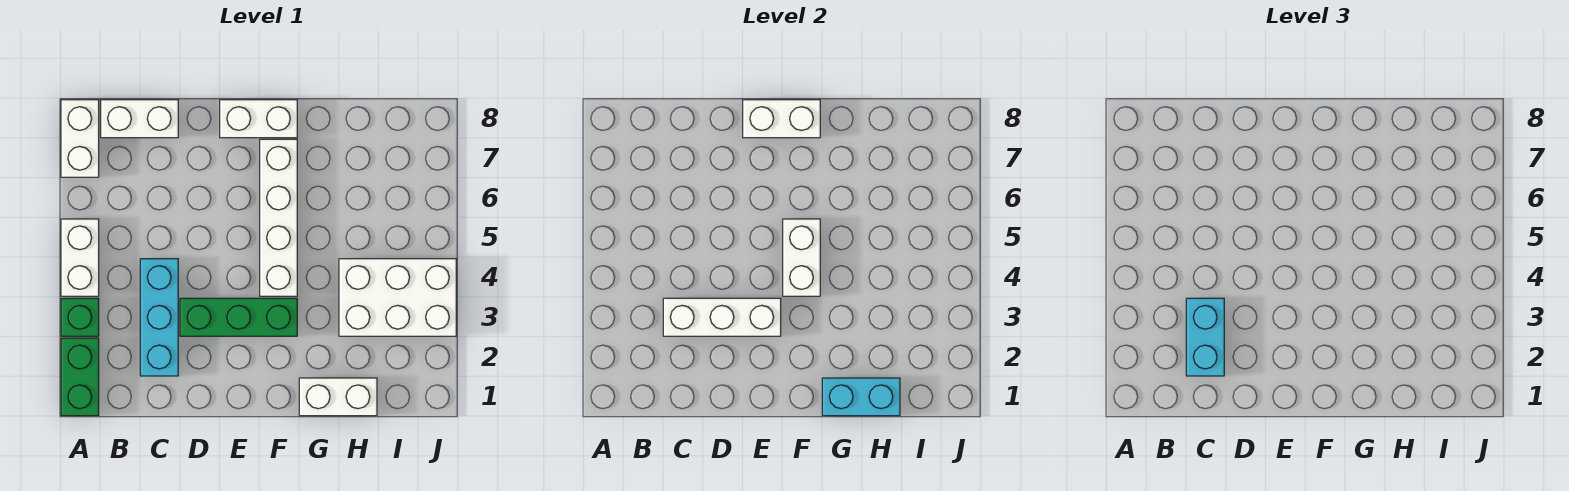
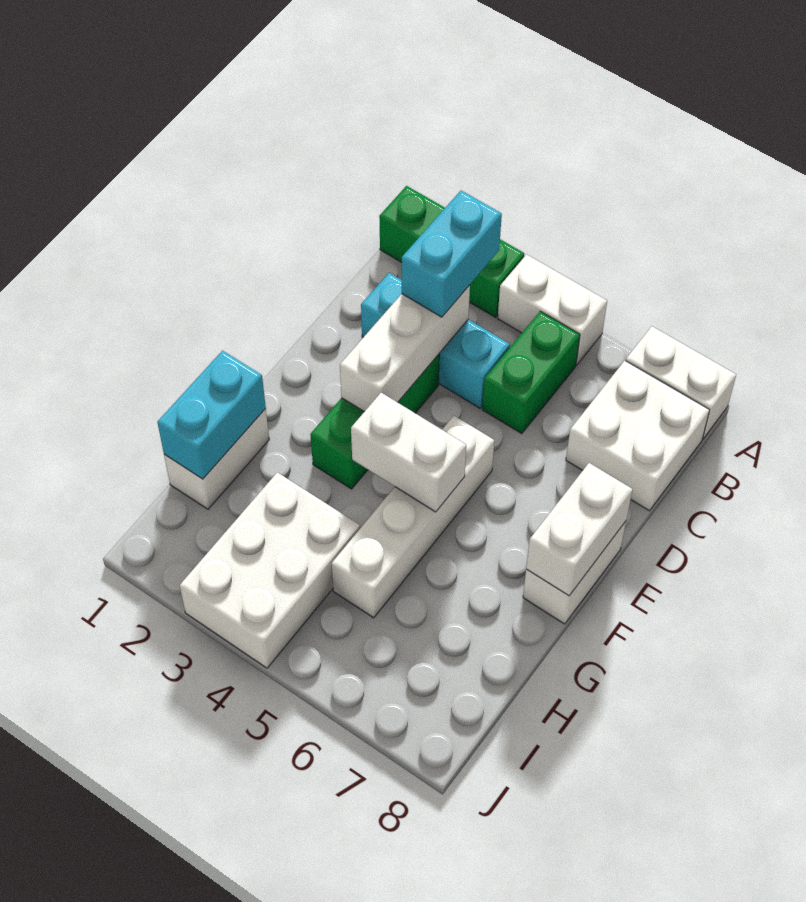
none -> green 1x2 brick [483,311,580,434]
white 1x2 brick [101,100,178,138] -> white 2x2 brick [566,361,709,511]
cyan 1x2 brick [1186,298,1224,376] -> cyan 1x2 brick turned to [402,191,502,317]
white 1x4 brick [260,139,297,296] -> white 1x4 brick turned to [332,416,494,618]

